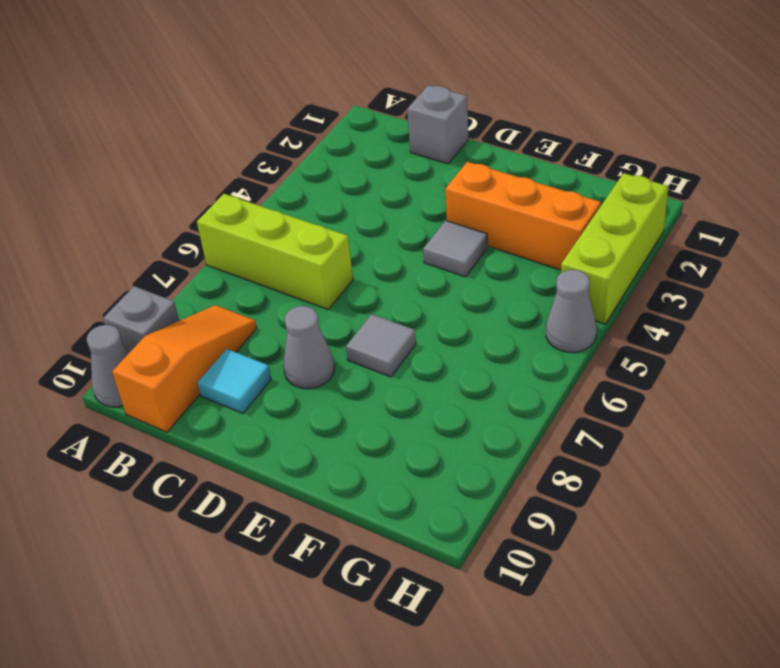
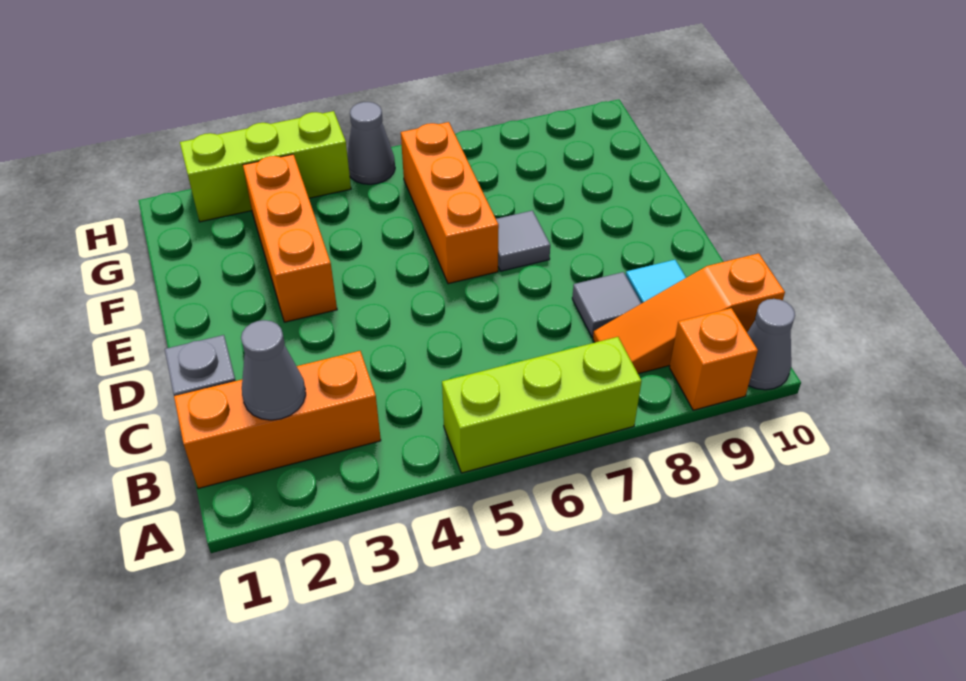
lime 1x3 brick [197,194,353,309] -> lime 1x3 brick turned to [442,337,642,473]
grey 1x1 brick [103,286,179,353] -> orange 1x1 brick [670,308,758,410]
none -> orange 1x3 brick [174,351,381,489]
grey 1x1 cone [283,306,335,389] -> grey 1x1 cone moved to [241,320,306,420]
grey 1x1 tile [423,221,487,277] -> grey 1x1 tile moved to [572,272,641,337]
none -> orange 1x3 brick [401,122,499,284]

